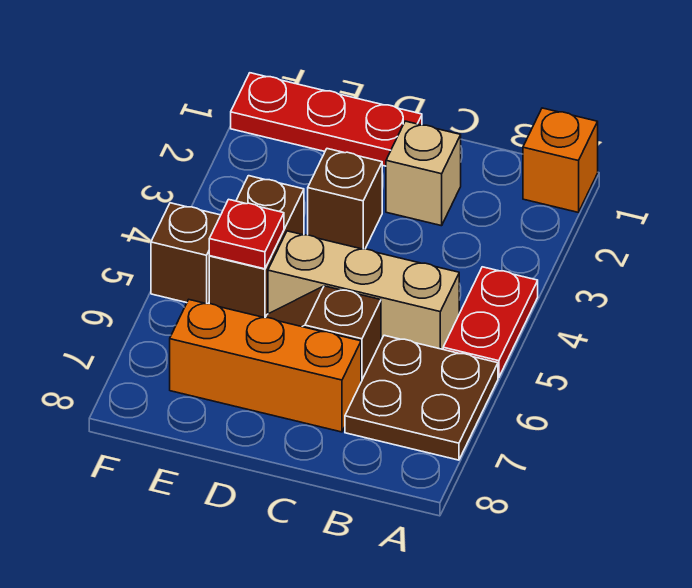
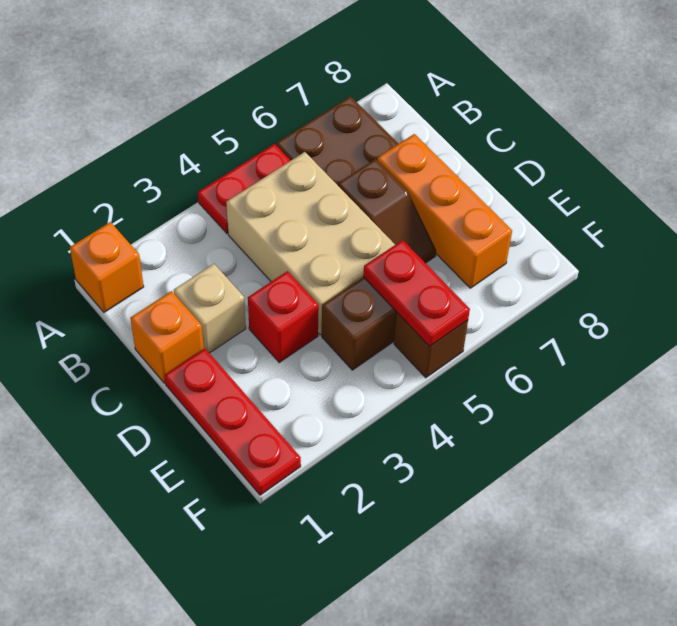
tan 1x3 brick [268,231,459,349] -> tan 2x3 brick [226,152,395,335]
none -> orange 1x1 brick [130,291,204,383]
brown 1x1 brick [308,149,382,249] -> red 1x1 brick [248,271,319,362]
red 1x1 plate [209,199,284,269] -> red 1x2 plate [363,240,470,347]

